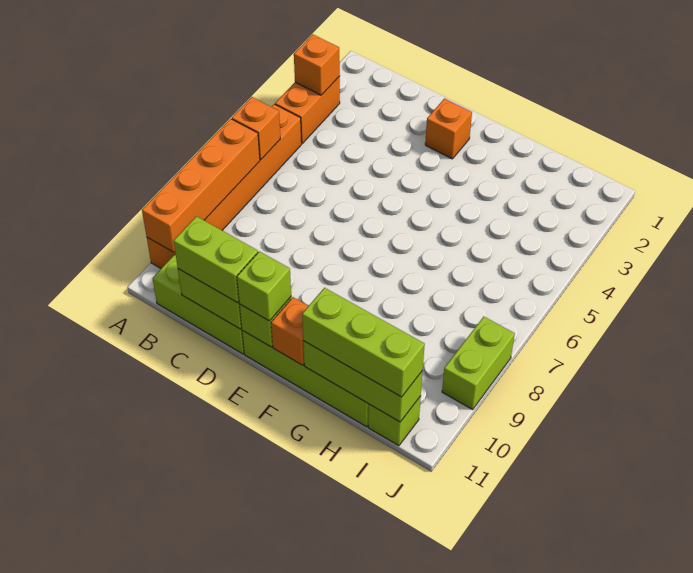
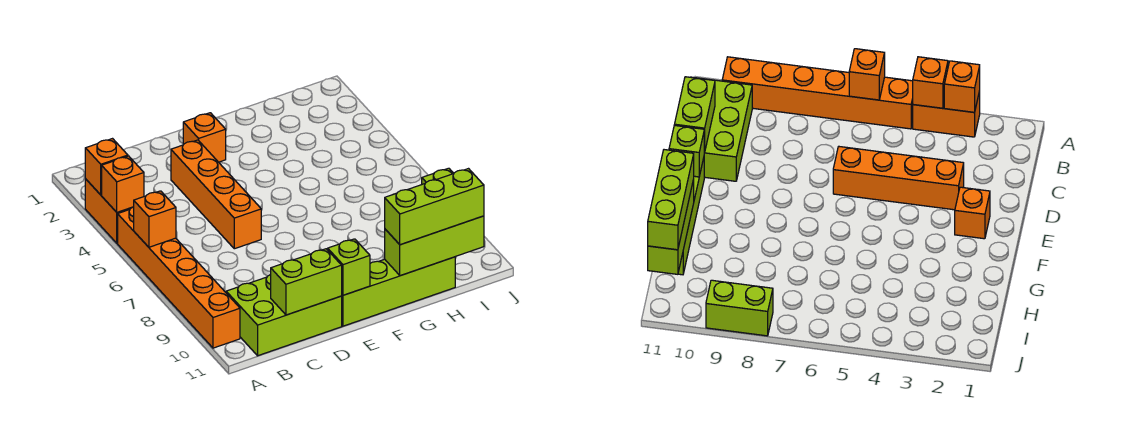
orange 1x4 brick [142,119,260,252] -> orange 1x4 brick moved to [171,140,261,249]
lime 1x2 brick [174,216,258,303] -> none
lime 1x1 brick [237,251,291,321] -> none
orange 1x1 brick [271,297,308,365] -> orange 1x1 brick moved to [102,156,144,212]
lime 1x1 brick [368,396,421,446] -> none

